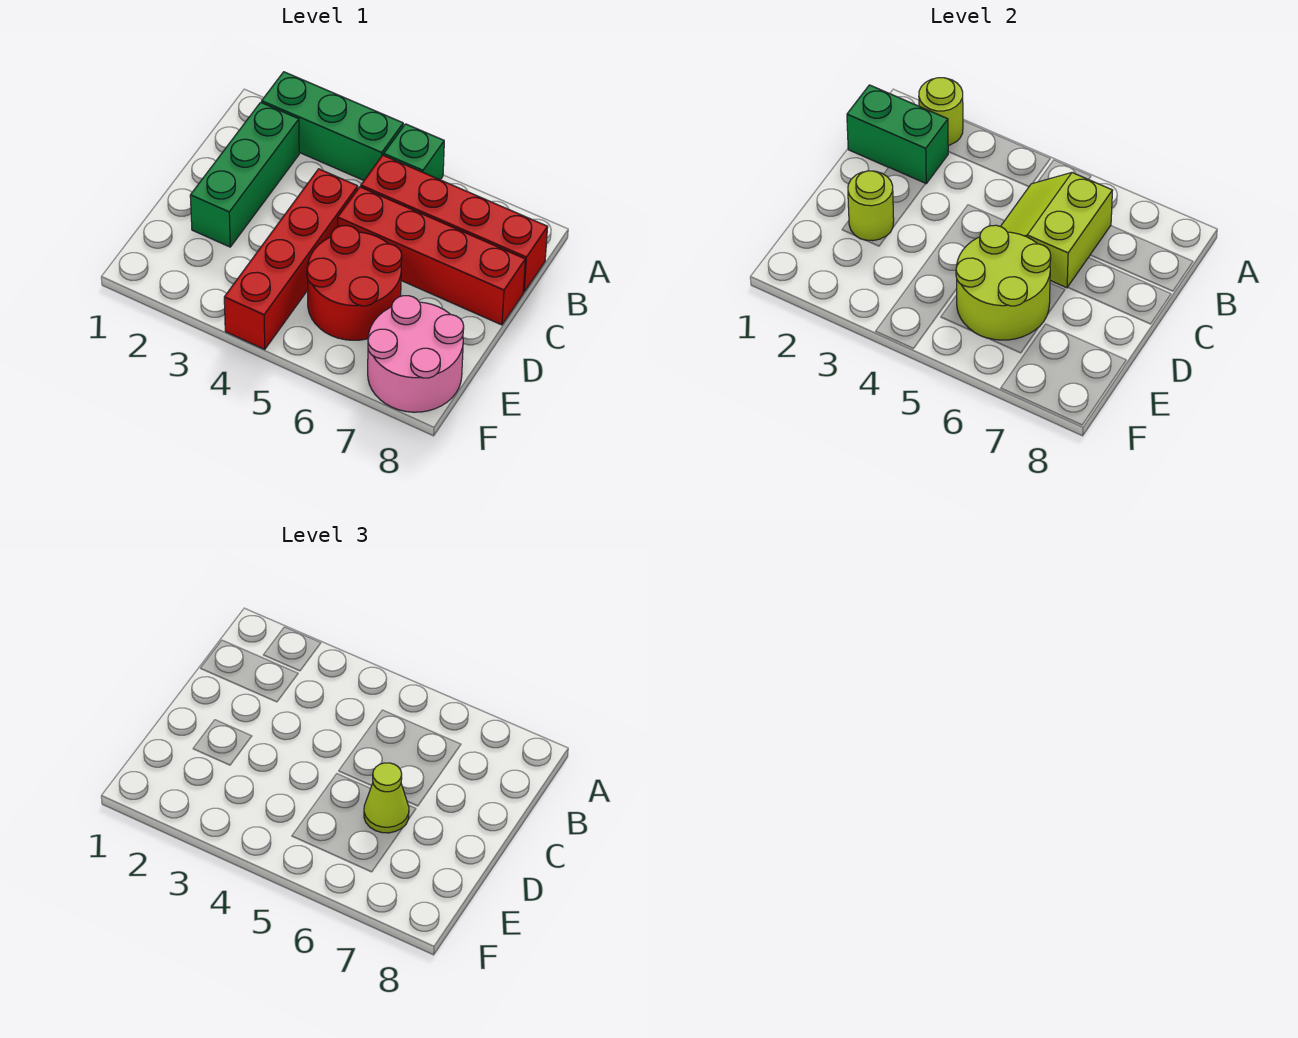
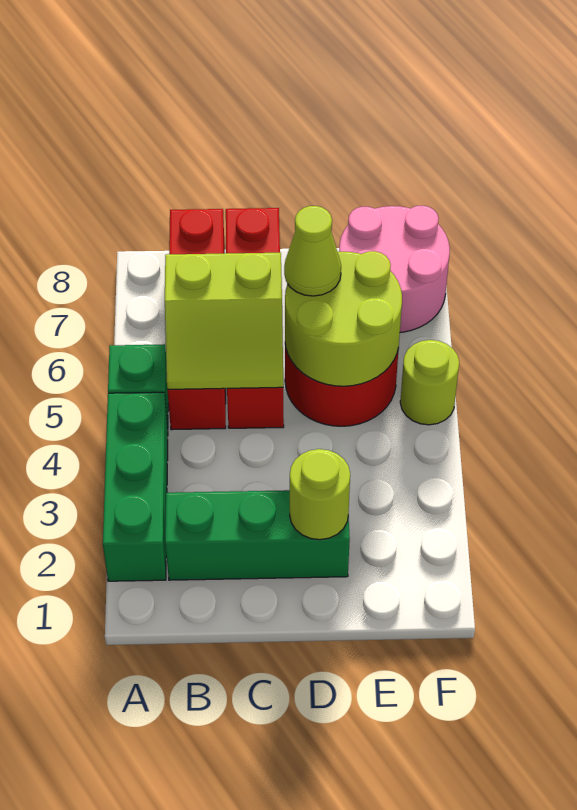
lime 1x1 round brick [919,78,963,145] -> lime 1x1 round brick moved to [400,340,459,425]
green 1x2 brick [847,85,948,184] -> none
red 1x4 brick [224,169,358,349] -> none

